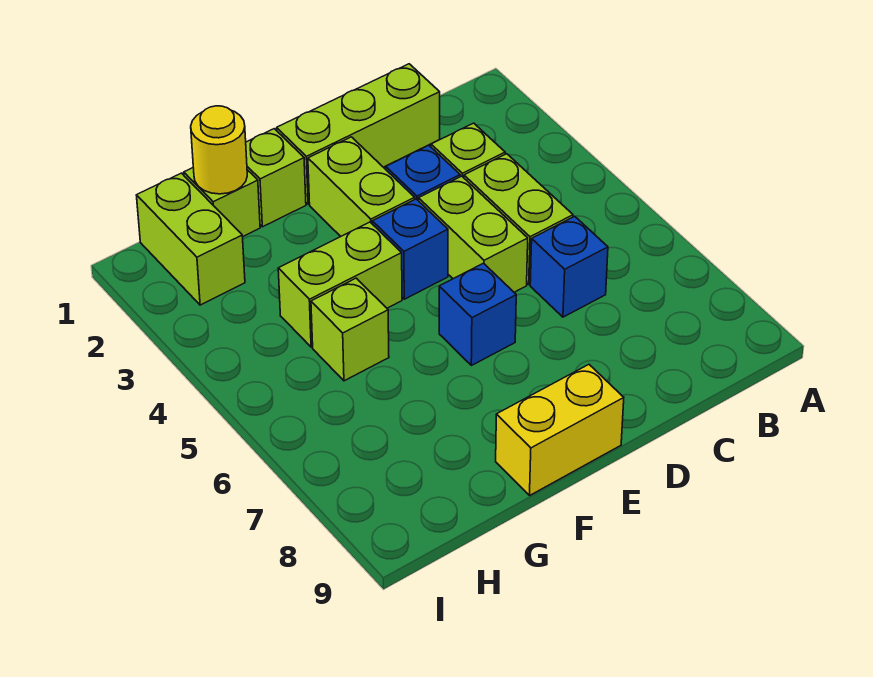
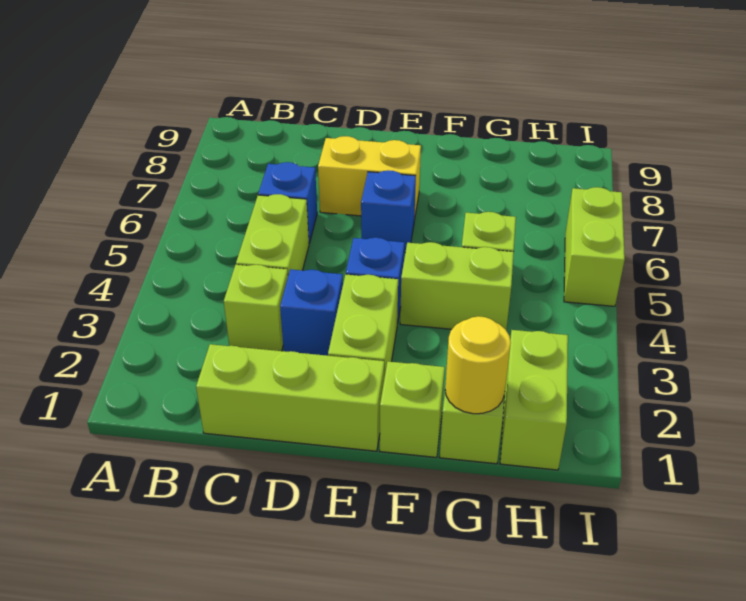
lime 1x2 brick [419,176,528,292] -> lime 1x2 brick moved to [564,187,625,306]
yellow 1x2 brick [496,365,624,495] -> yellow 1x2 brick moved to [318,136,421,220]

